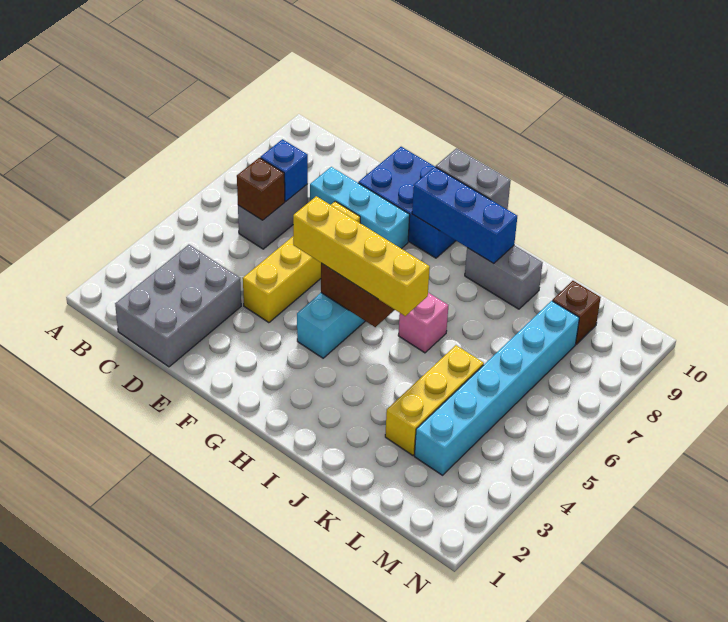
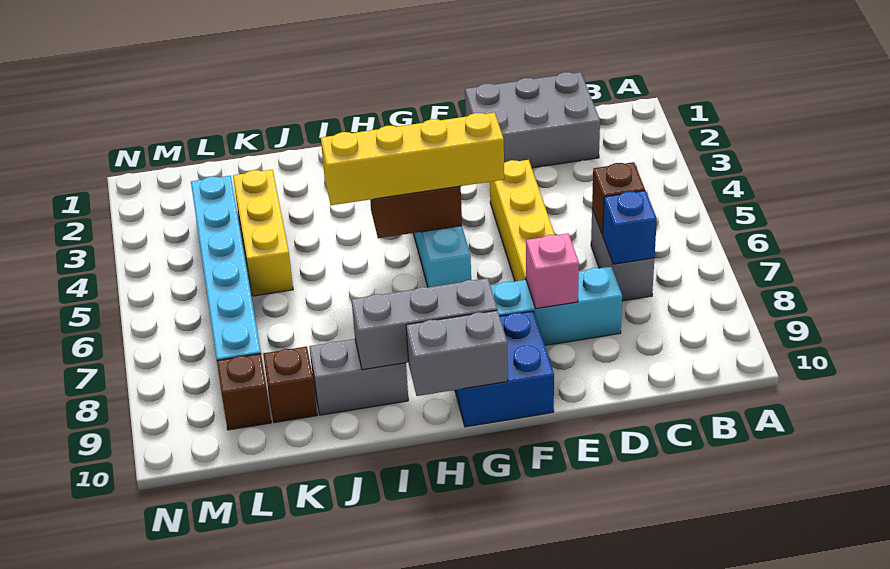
grey 2x3 brick [115,245,241,367] -> grey 2x3 brick turned to [465,72,600,168]
blue 2x3 brick [358,147,456,258] -> blue 2x2 brick [455,311,554,427]
blue 1x3 brick [412,167,517,264] -> grey 1x3 brick [352,278,497,370]
pink 1x1 brick [398,293,448,353] -> pink 1x1 brick moved to [526,234,579,309]
none -> brown 1x1 brick [263,347,317,423]

